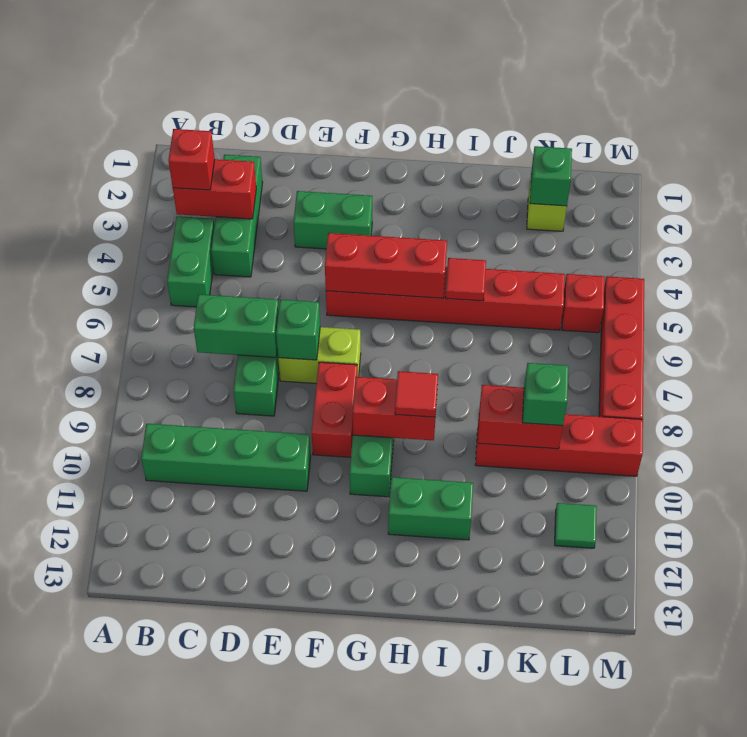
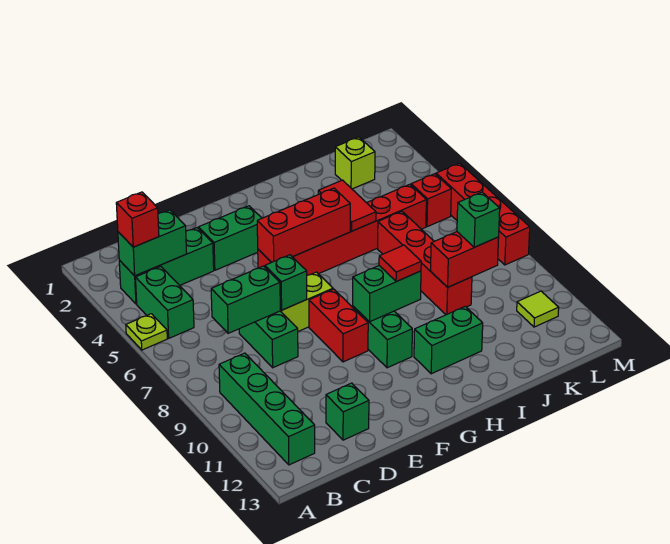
none -> lime 1x1 plate [126,314,167,350]
red 1x2 brick [173,159,256,219] -> green 1x2 brick [118,210,187,276]
green 1x4 brick [141,424,311,491] -> green 1x4 brick turned to [219,353,315,465]
green 1x3 brick [211,155,263,277] -> green 1x3 brick turned to [119,228,214,304]
red 1x2 brick [353,377,437,440] -> green 1x2 brick [353,266,421,322]
red 1x1 tile [445,258,486,301] -> red 1x2 tile [318,180,376,231]
red 1x4 brick [475,414,643,476] -> red 1x4 brick turned to [378,211,472,315]
green 1x1 brick [530,146,572,206] -> green 1x1 brick moved to [326,383,369,440]
green 1x1 tile [555,503,597,548] -> lime 1x1 tile [517,291,559,327]

